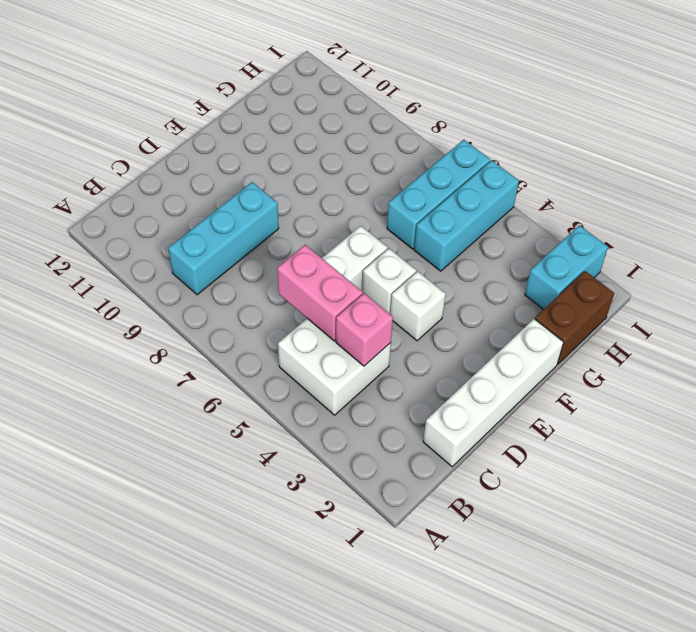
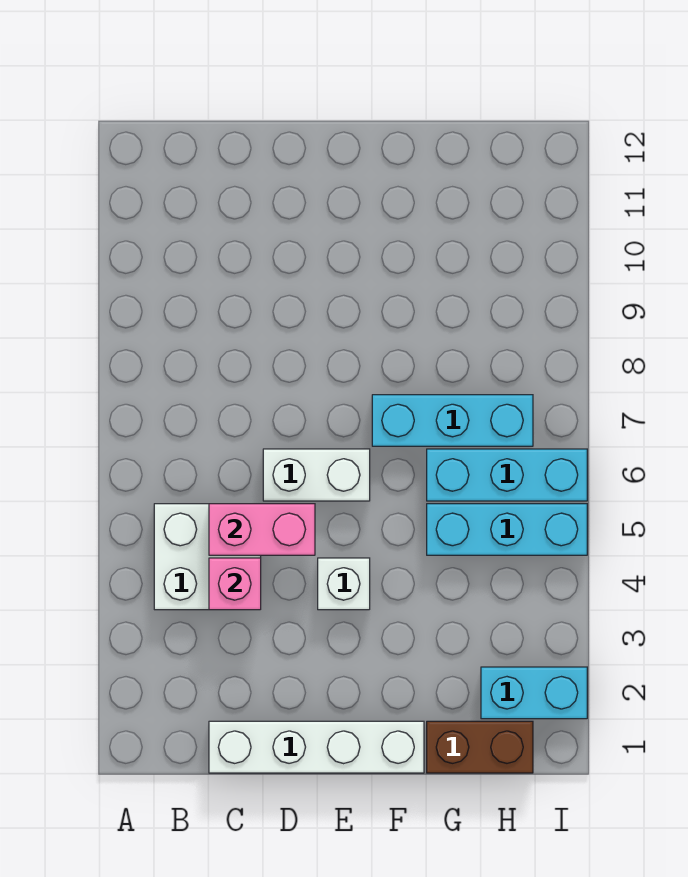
cyan 1x3 brick [168,182,279,295] -> cyan 1x3 brick moved to [372,395,533,446]
pink 1x2 brick [277,245,363,341] -> pink 1x2 brick turned to [209,504,315,555]
white 1x1 brick [362,249,416,314] -> none

